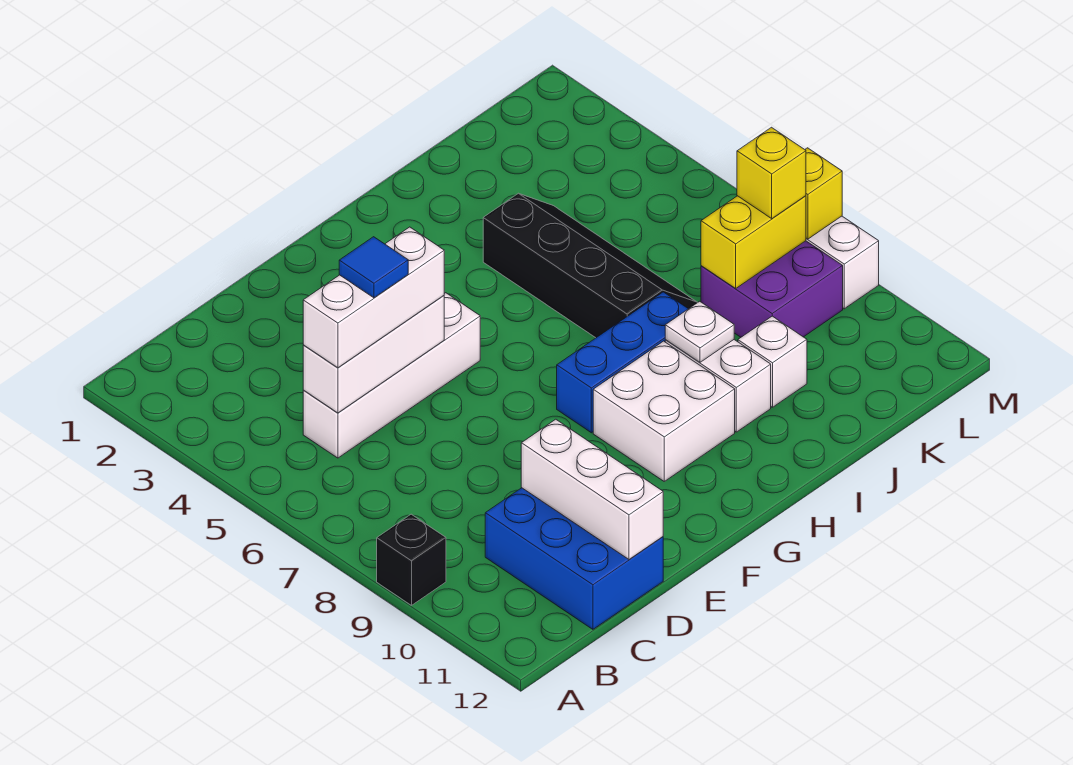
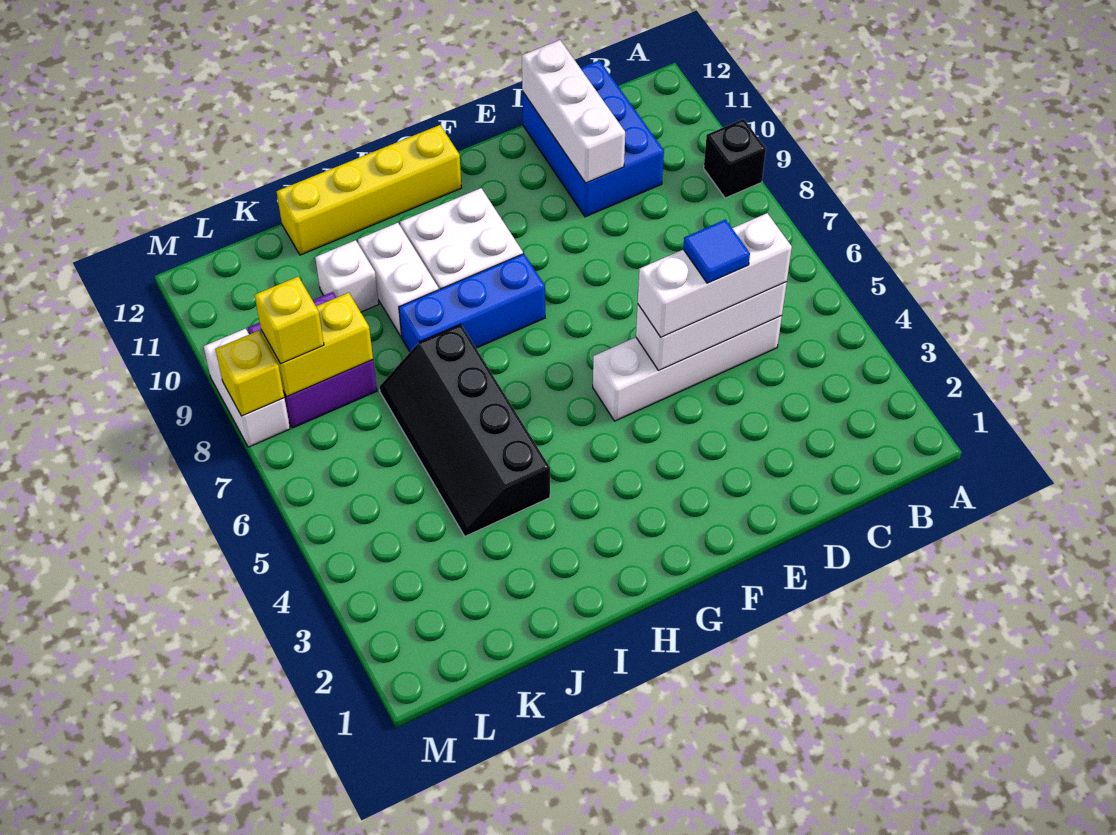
none -> yellow 1x4 brick [277,125,461,255]
white 1x1 plate [665,301,734,362] -> none

